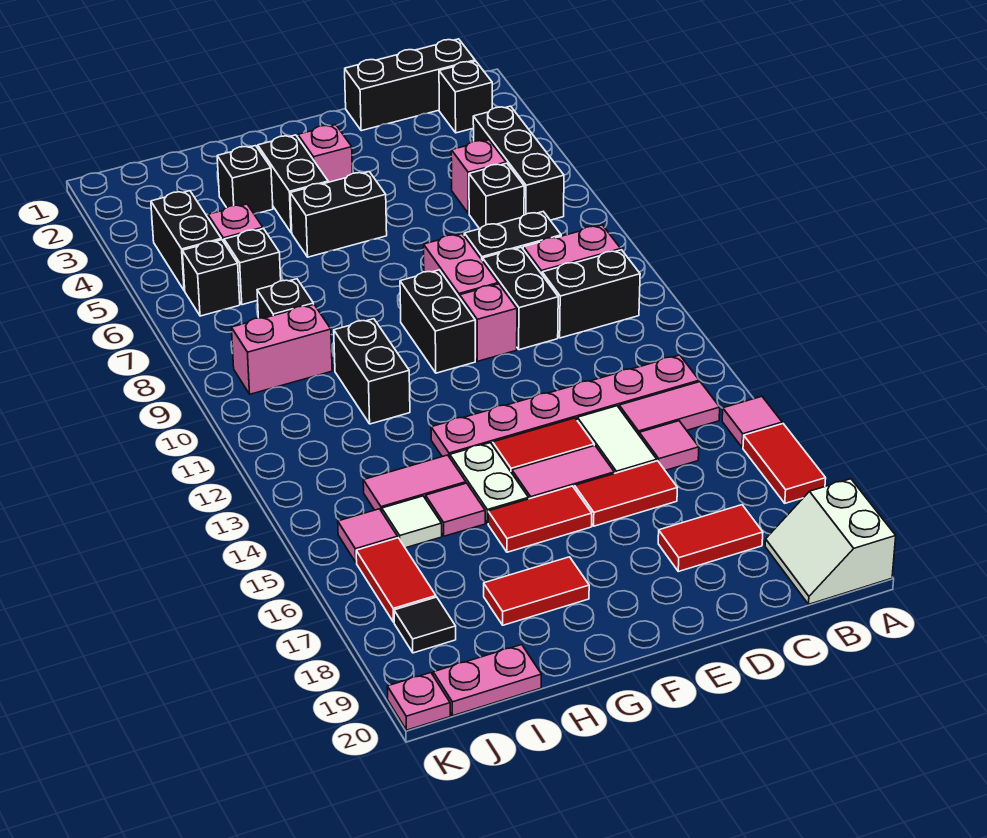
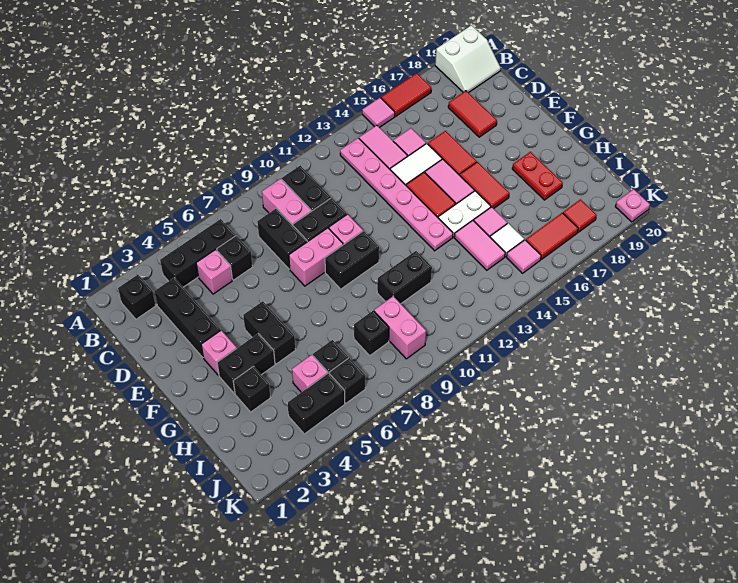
black 1x3 brick [345,39,475,131] -> black 1x3 brick moved to [155,278,221,357]
red 1x2 tile [484,557,589,625] -> red 1x2 plate [512,152,563,200]
pink 1x2 plate [433,645,542,716] -> none
black 1x1 tile [394,597,456,653] -> red 1x1 tile [563,199,597,232]

